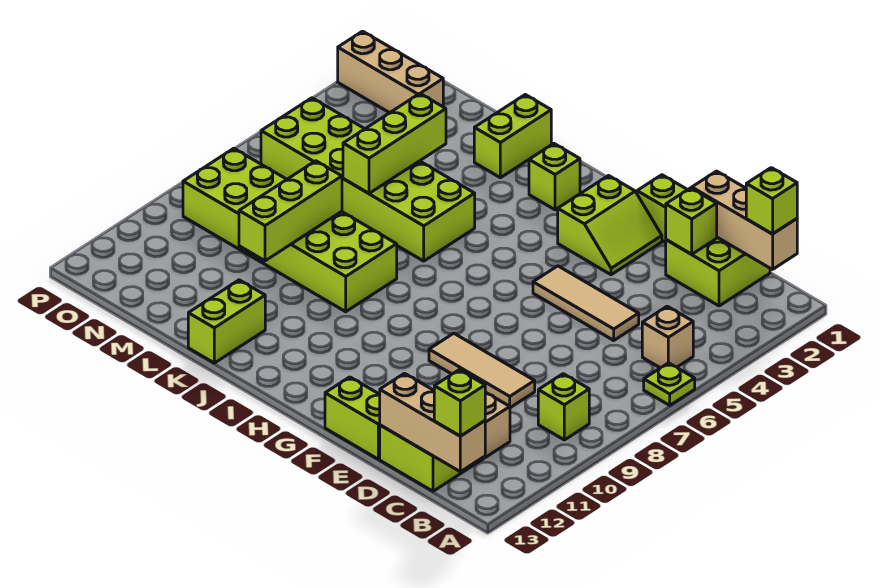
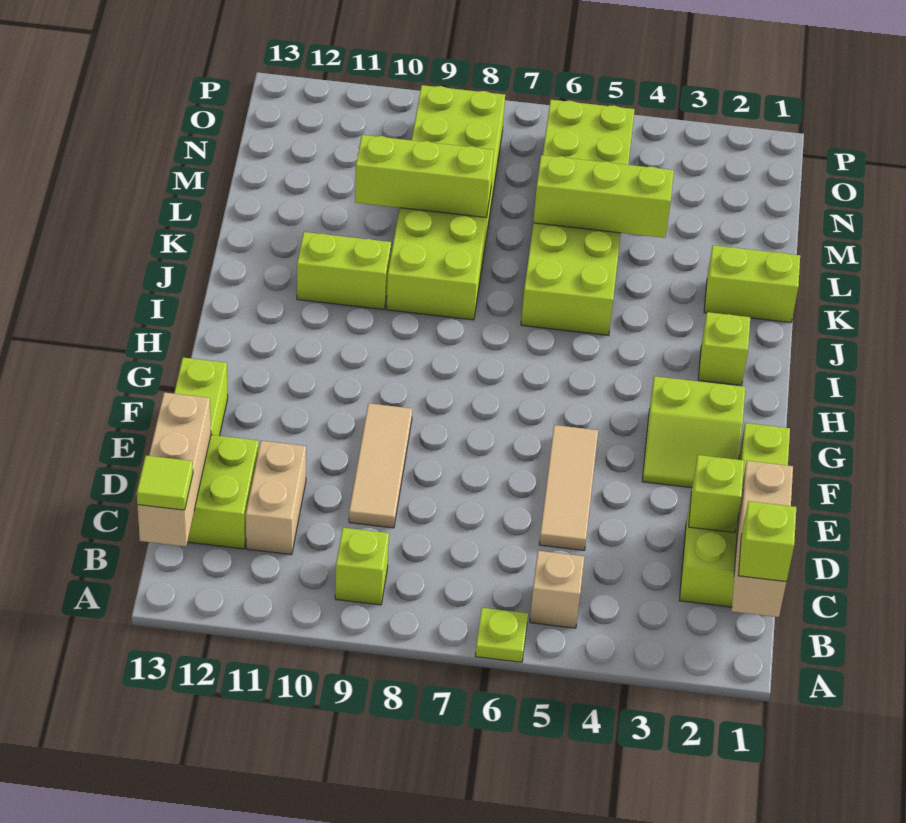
lime 1x1 brick [434,370,485,436] -> lime 1x1 tile [137,456,193,510]
lime 1x2 brick [188,280,265,363] -> lime 1x2 brick moved to [297,232,391,310]
tan 1x3 brick [338,31,443,113] -> none

